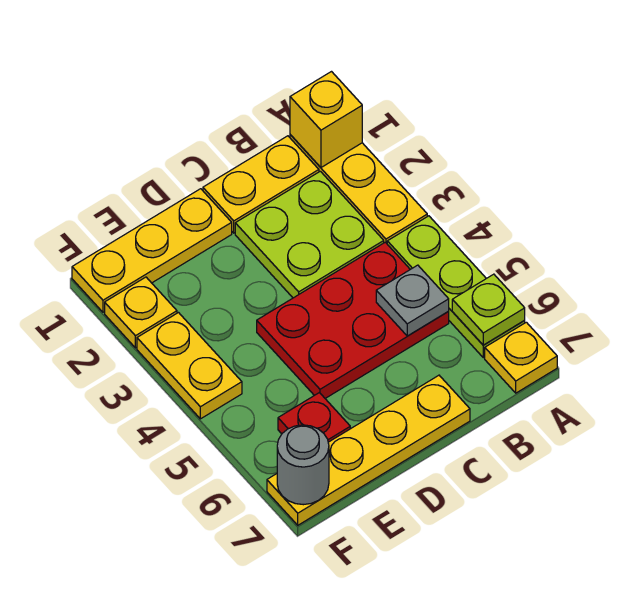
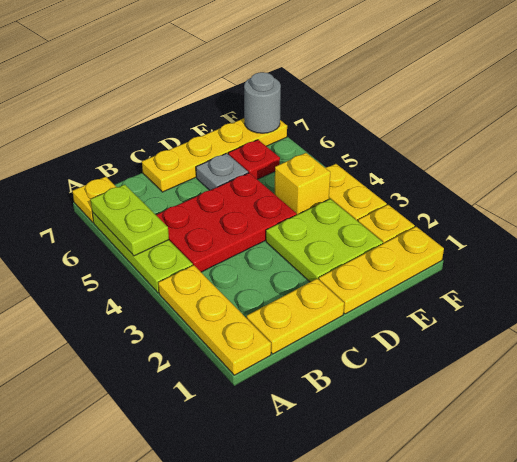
yellow 1x1 brick [290,72,362,167] -> yellow 1x1 brick moved to [275,153,330,215]
lime 1x1 plate [452,274,525,345] -> lime 1x2 plate [91,184,169,256]
lime 2x2 plate [235,171,384,298] -> lime 2x2 plate moved to [266,199,383,282]
grey 1x1 plate [376,265,449,336] -> grey 1x1 plate moved to [196,153,248,190]

